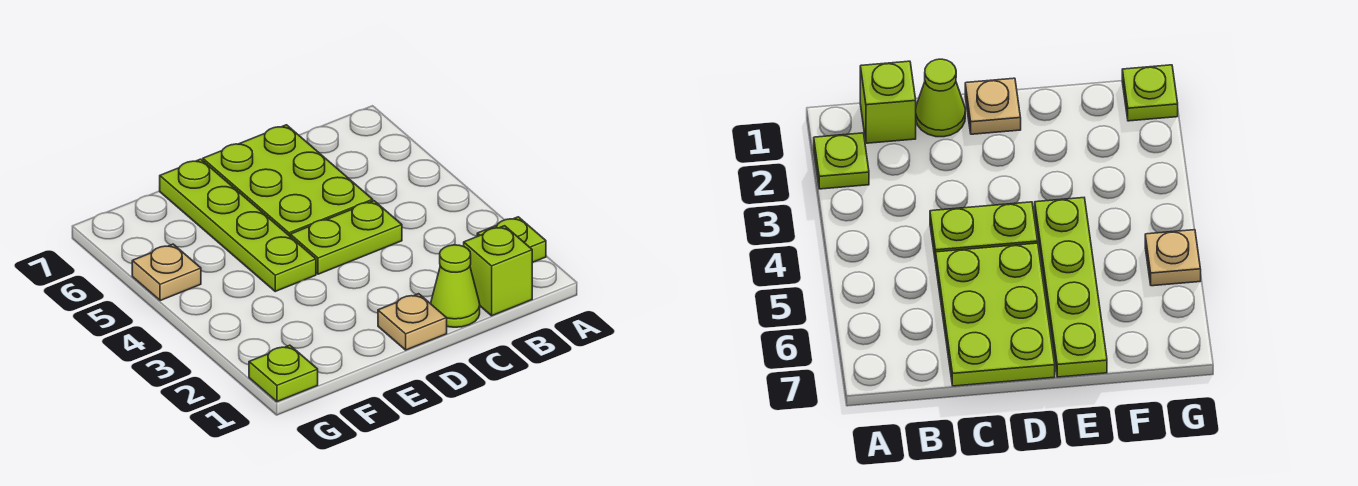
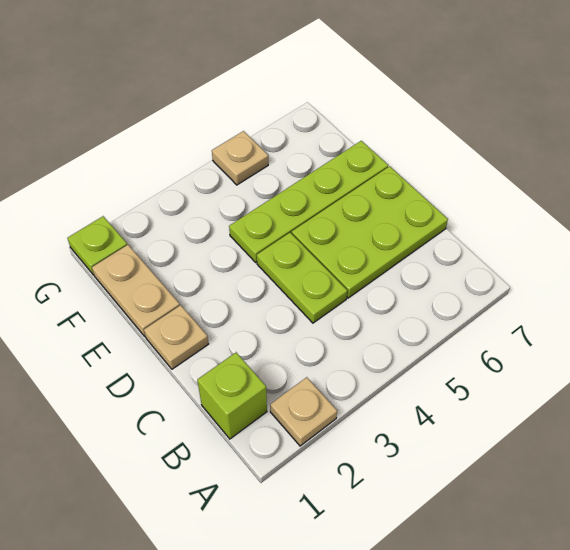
lime 1x1 plate [477,217,546,263] -> tan 1x1 plate [270,377,337,446]
lime 1x1 cone [431,245,480,327] -> none
none -> tan 1x2 plate [92,245,180,336]

